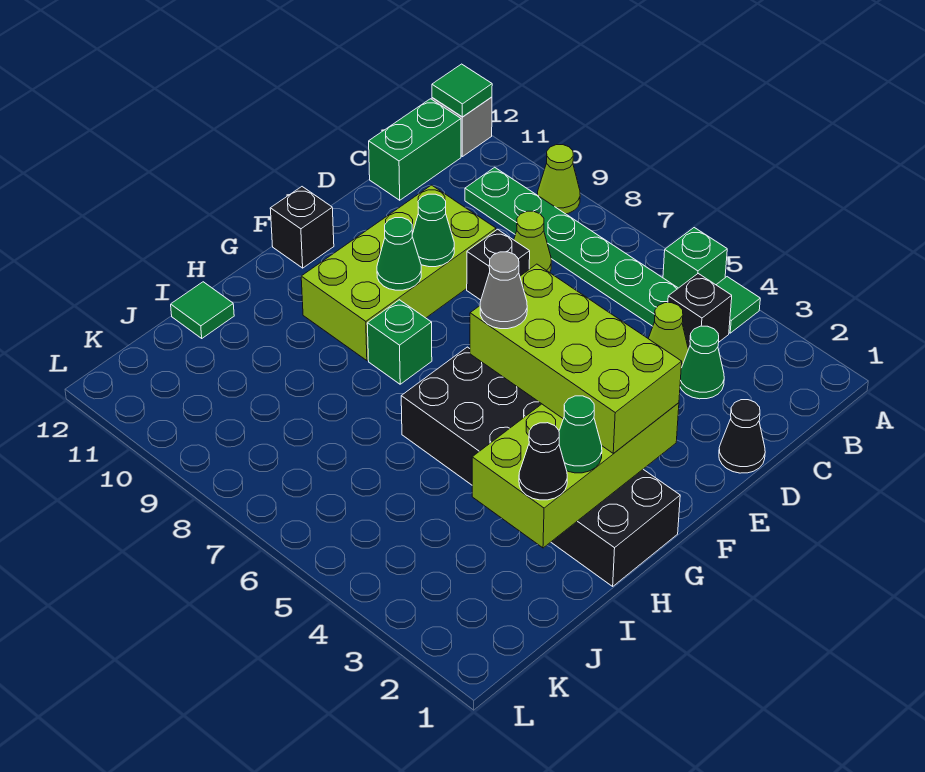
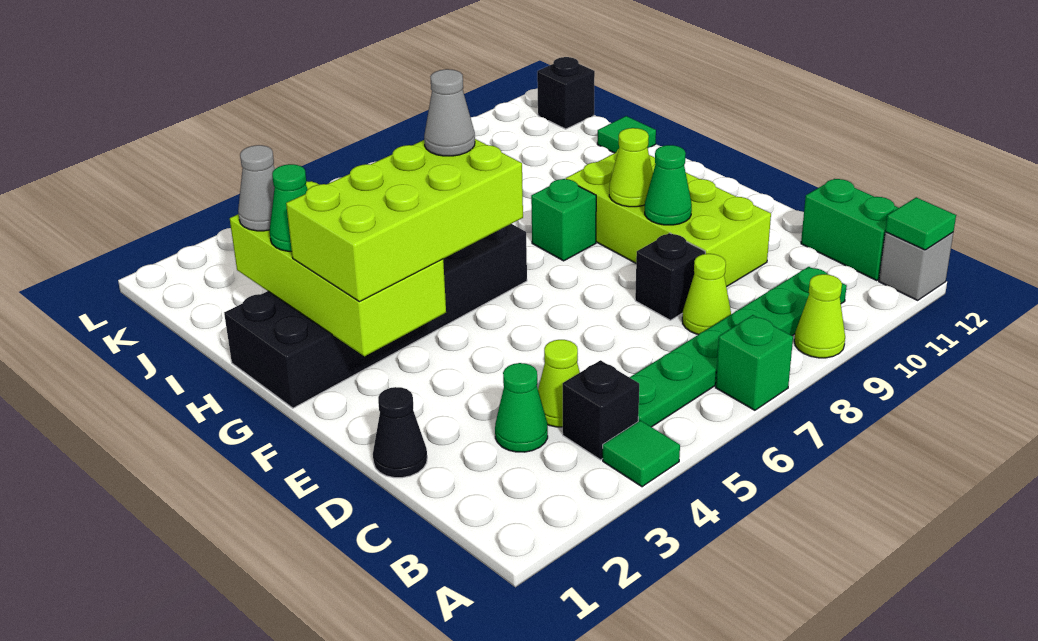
green 1x1 brick [663,228,727,288] -> green 1x1 brick moved to [716,315,793,410]
green 1x1 cone [377,218,421,290] -> lime 1x1 cone [609,128,653,207]
black 1x1 brick [270,187,334,268] -> black 1x1 brick moved to [537,57,595,129]
black 1x1 cone [519,423,567,500] -> grey 1x1 cone [238,145,275,231]

